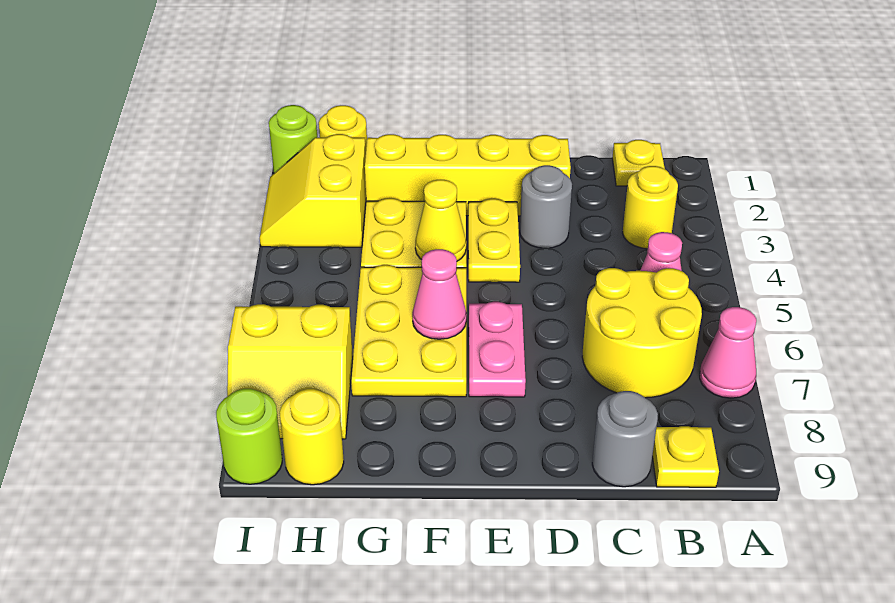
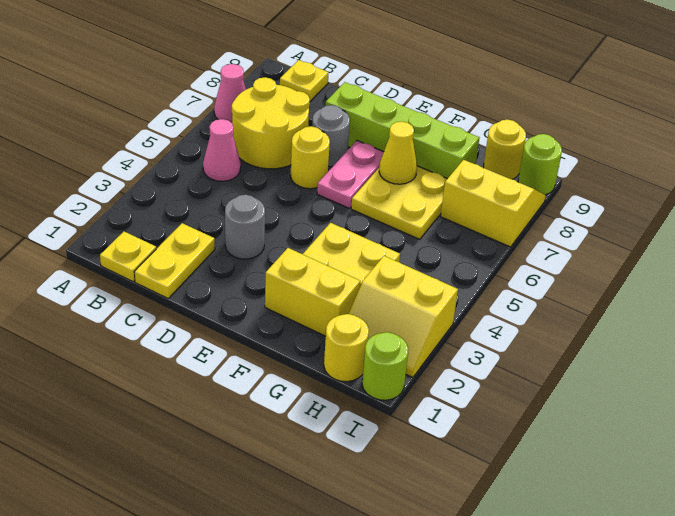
yellow 1x1 round brick [623,166,678,249] -> yellow 1x1 round brick moved to [291,126,330,189]
grey 1x1 round brick [592,391,658,487] -> grey 1x1 round brick moved to [312,105,350,167]
yellow 1x4 brick [365,134,571,216] -> yellow 1x2 brick [265,248,360,336]
none -> lime 1x4 brick [326,82,479,179]
yellow 1x2 plate [468,199,520,282] -> yellow 1x2 plate moved to [134,223,215,298]
yellow 1x1 cone [415,180,466,261] -> yellow 1x1 cone moved to [379,122,417,184]
yellow 2x3 plate [351,265,466,397] -> yellow 2x2 plate [351,166,447,239]
pink 1x1 cone [412,249,466,339] -> none
yellow 2x2 slope [260,134,366,247] -> yellow 2x2 slope turned to [349,256,458,378]

